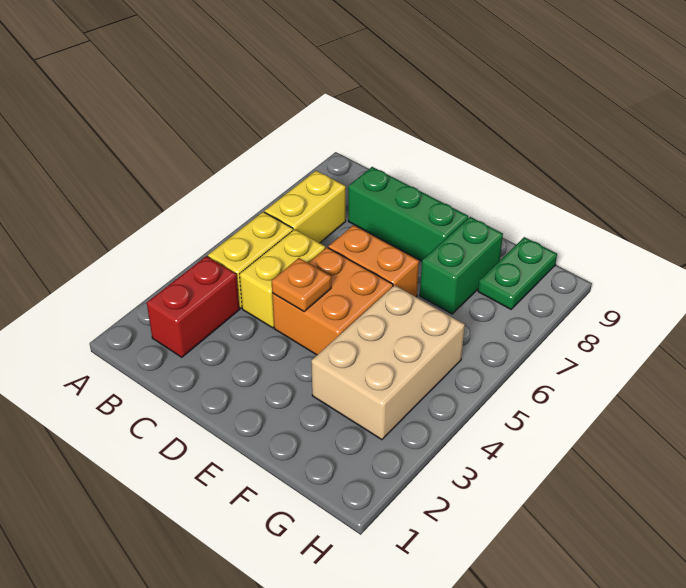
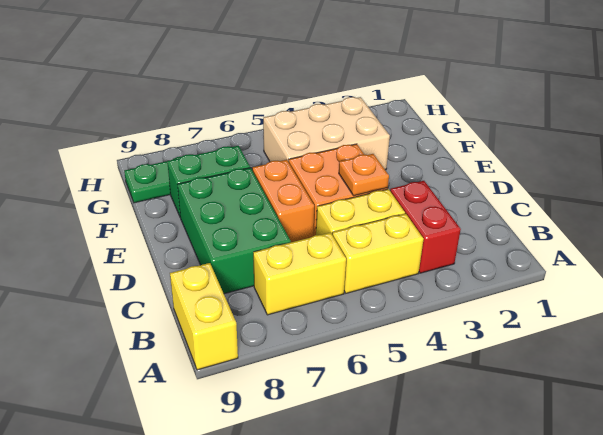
none -> yellow 1x2 brick [170,263,238,370]
red 1x2 brick [147,256,240,357] -> red 1x2 brick turned to [390,181,461,273]
green 1x3 brick [348,167,468,261] -> green 2x3 brick [178,168,291,294]

